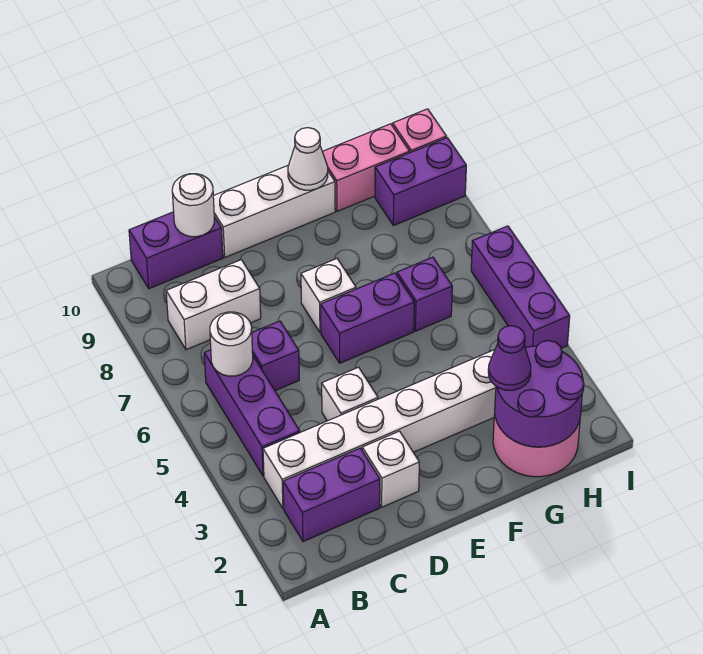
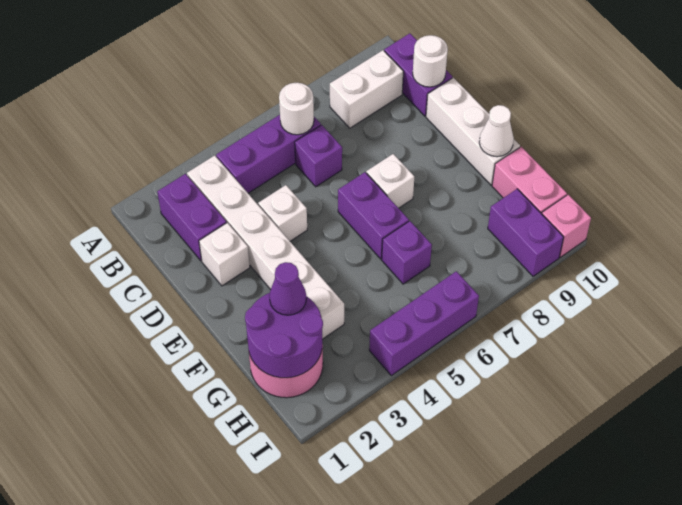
white 1x2 brick [166,260,261,350] -> white 1x2 brick turned to [330,50,403,128]

